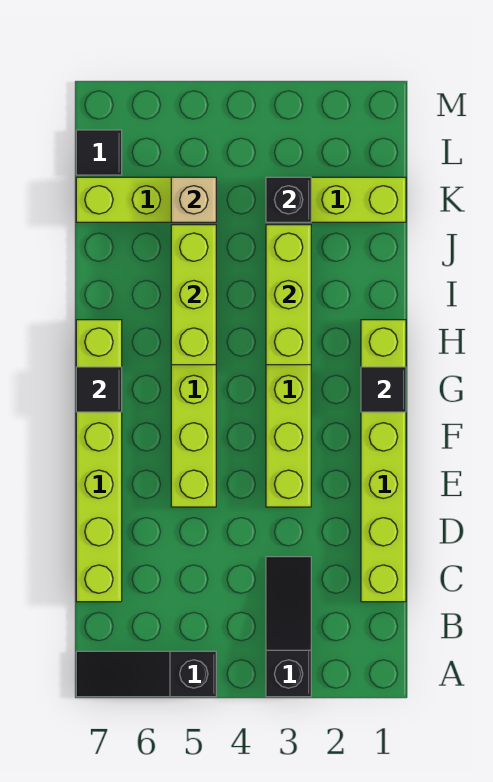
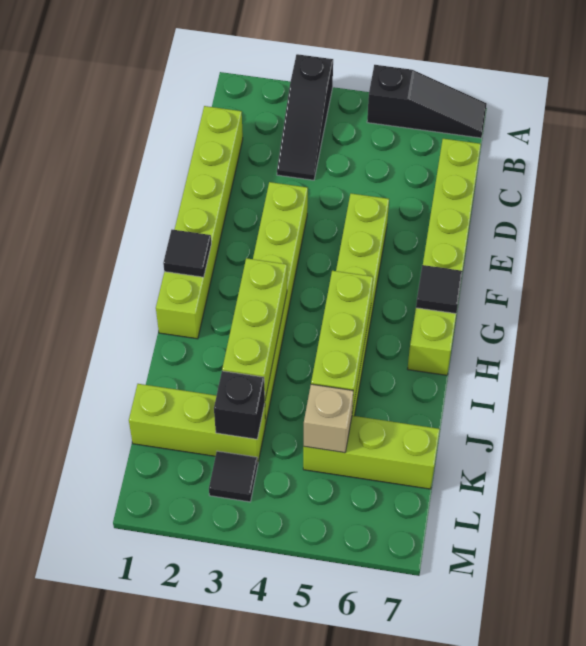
black 1x1 tile [76,130,122,175] -> black 1x1 tile moved to [209,451,258,502]

